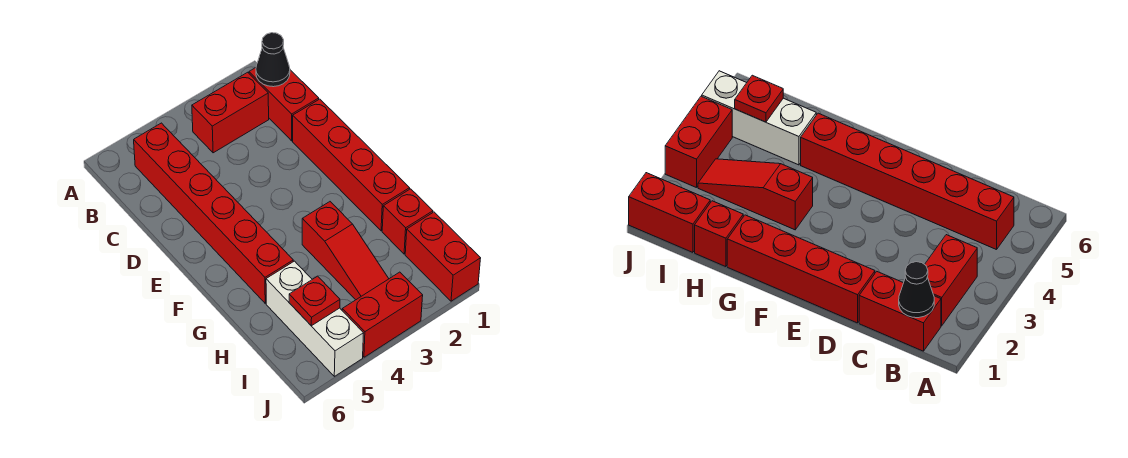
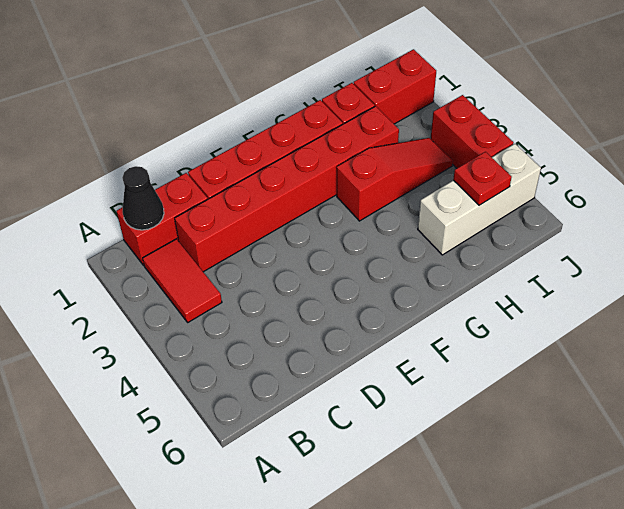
red 1x2 brick [192,72,269,153] -> red 1x2 tile [143,239,222,322]
red 1x6 brick [134,123,293,303] -> red 1x6 brick moved to [175,106,399,272]

